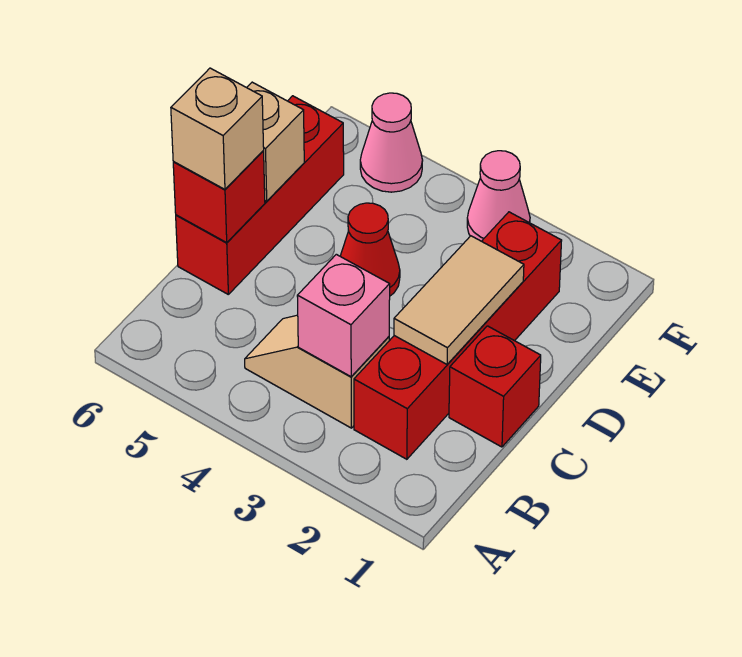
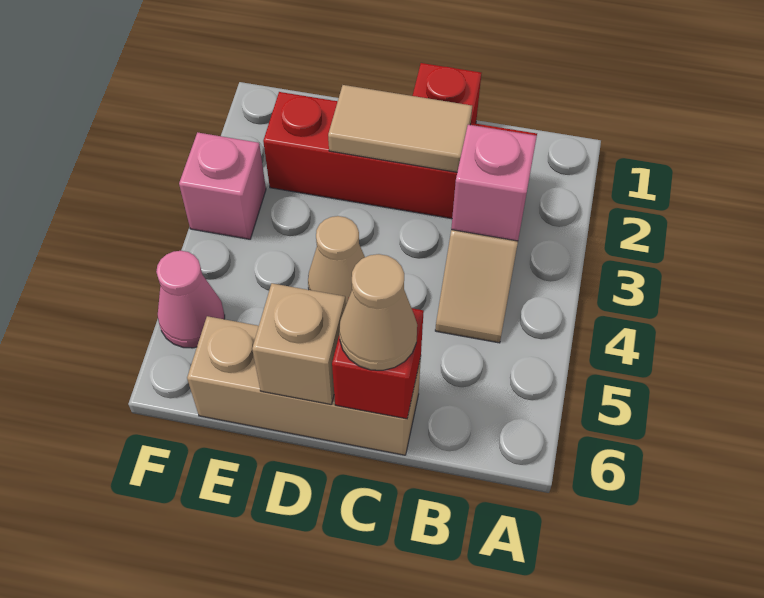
red 1x3 brick [176,96,344,294] -> tan 1x3 brick [187,316,421,455]
tan 1x1 brick [171,68,264,189] -> tan 1x1 cone [339,254,417,370]
red 1x1 cone [340,203,400,296] -> tan 1x1 cone [308,216,365,304]
pink 1x1 cone [467,151,530,241] -> pink 1x1 brick [179,132,266,239]

